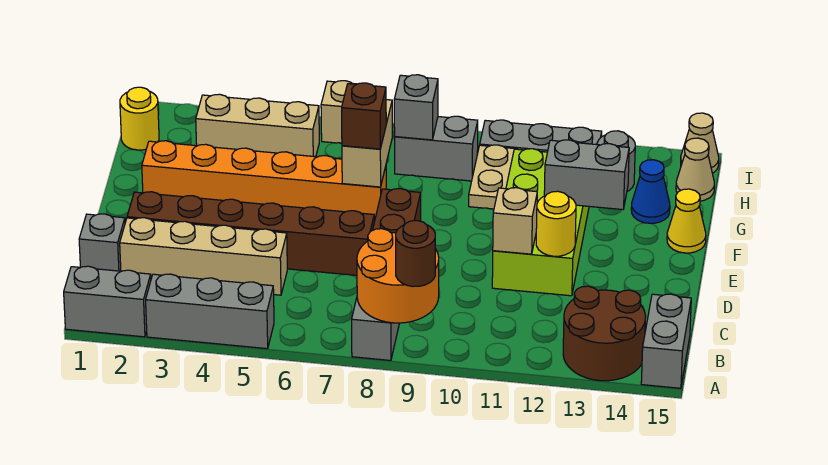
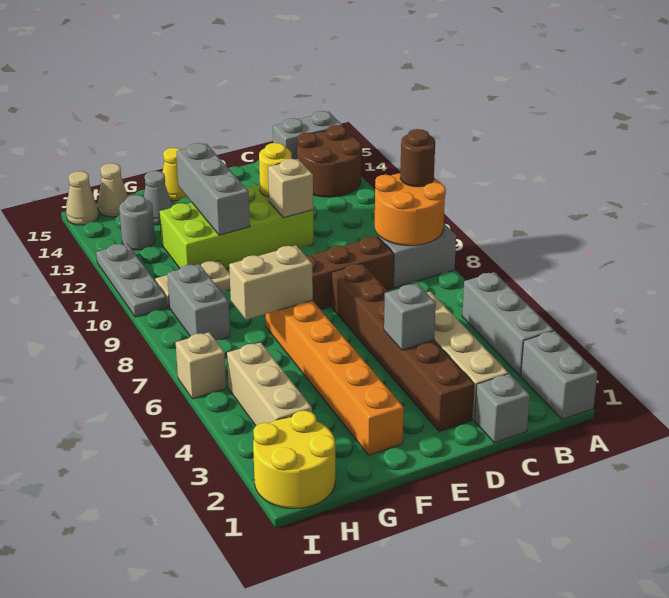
brown 1x1 brick [342,83,386,149] -> none
grey 1x2 brick [544,140,629,210] -> grey 1x3 brick [176,143,250,235]
blue 1x1 cone [631,160,670,223] -> grey 1x1 cone [144,171,172,225]
yellow 1x1 round brick [120,87,159,150] -> yellow 2x2 round brick [253,411,335,509]
grey 1x1 brick [394,75,438,140] -> grey 1x1 brick moved to [384,283,436,350]

